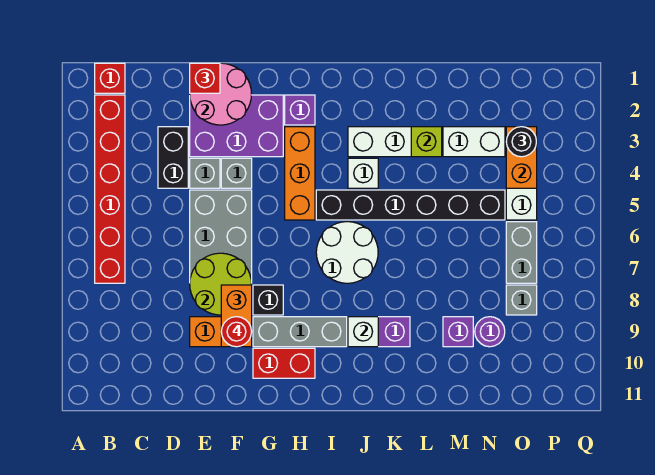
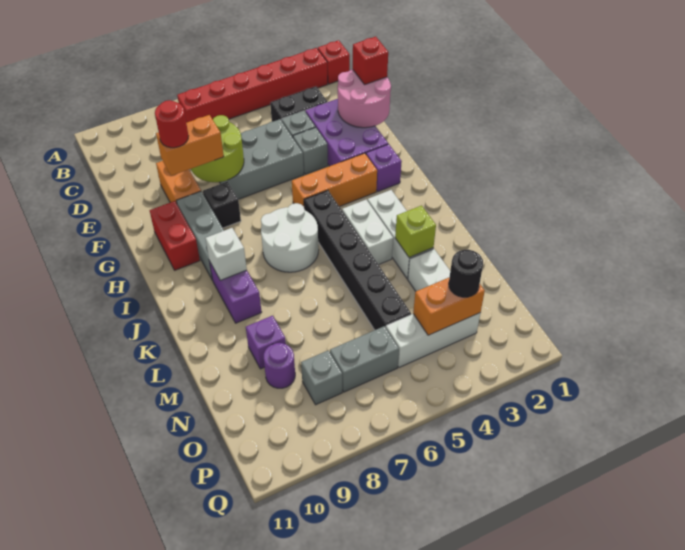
white 1x1 brick [348,158,378,188] -> white 1x2 brick [342,200,393,265]

